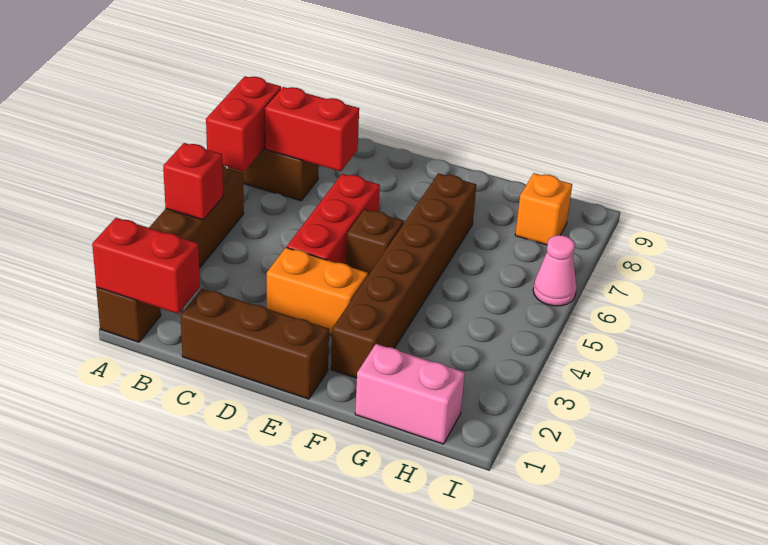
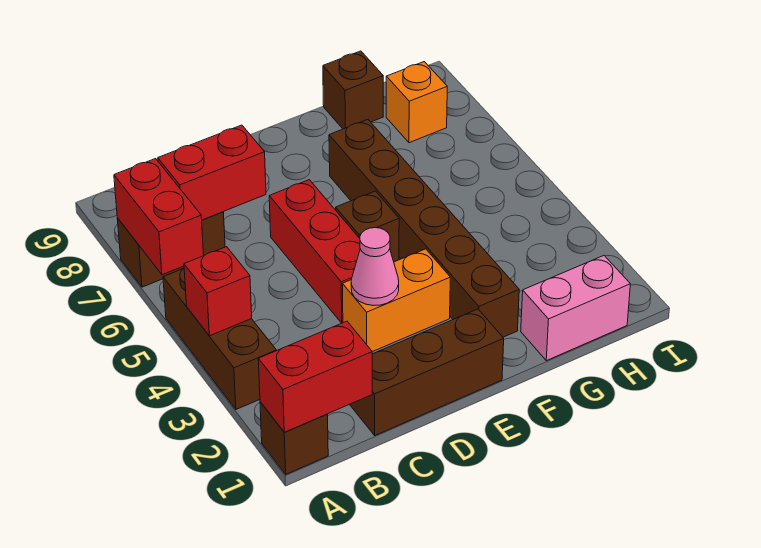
none -> brown 1x1 brick [323,51,383,129]
pink 1x1 cone [533,235,577,306] -> pink 1x1 cone moved to [351,228,399,305]

